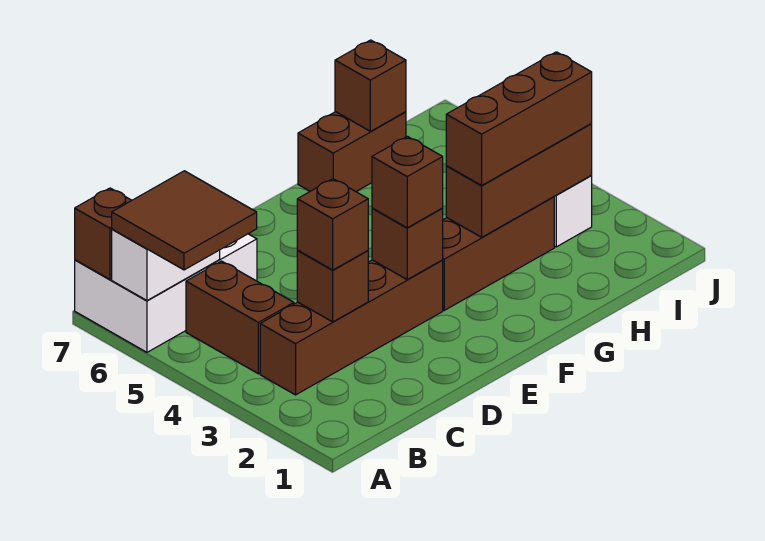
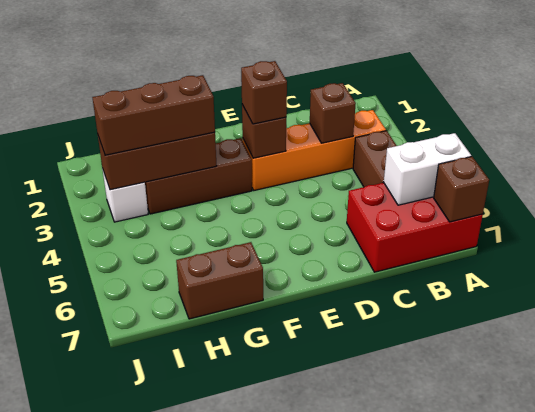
brown 2x2 tile [112,171,257,270] -> none
white 2x3 brick [75,234,257,352] -> red 2x3 brick [347,183,483,272]
brown 1x4 brick [260,260,443,395] -> orange 1x4 brick [243,110,386,190]
brown 1x1 brick [297,179,368,270] -> none
brown 1x1 brick [335,40,406,131] -> none

